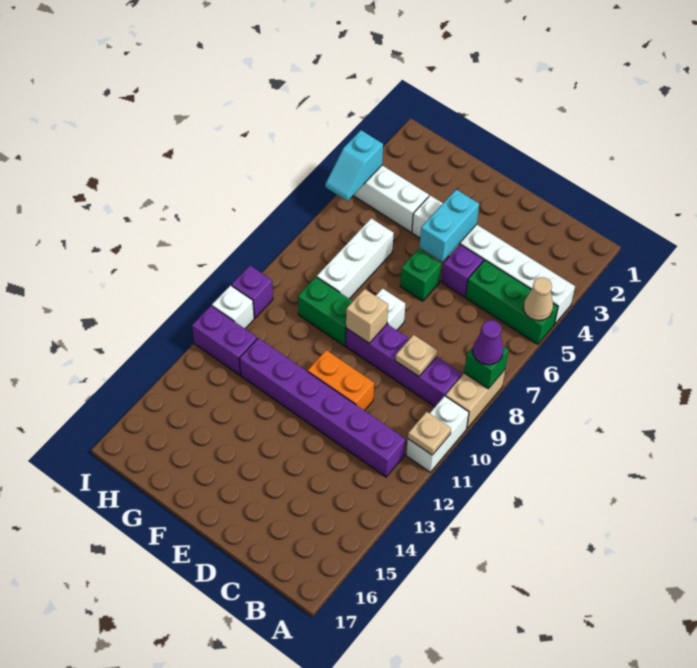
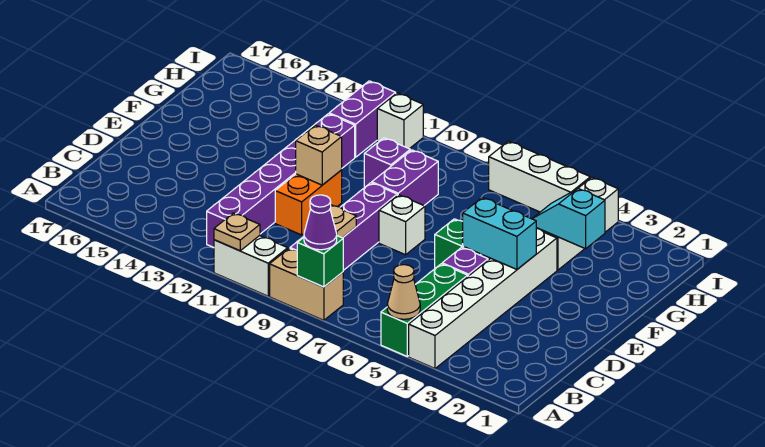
tan 1x1 brick [346,289,388,343] -> tan 1x1 brick moved to [296,125,342,185]
green 1x2 brick [298,277,353,346] -> purple 1x2 brick [372,150,438,205]
white 1x3 brick [317,218,394,299] -> white 1x3 brick moved to [489,141,590,212]
cyan 1x2 slope [325,130,383,201] -> cyan 1x2 slope moved to [532,189,605,249]
purple 1x1 brick [232,266,273,318] -> purple 1x1 brick moved to [364,138,410,187]

